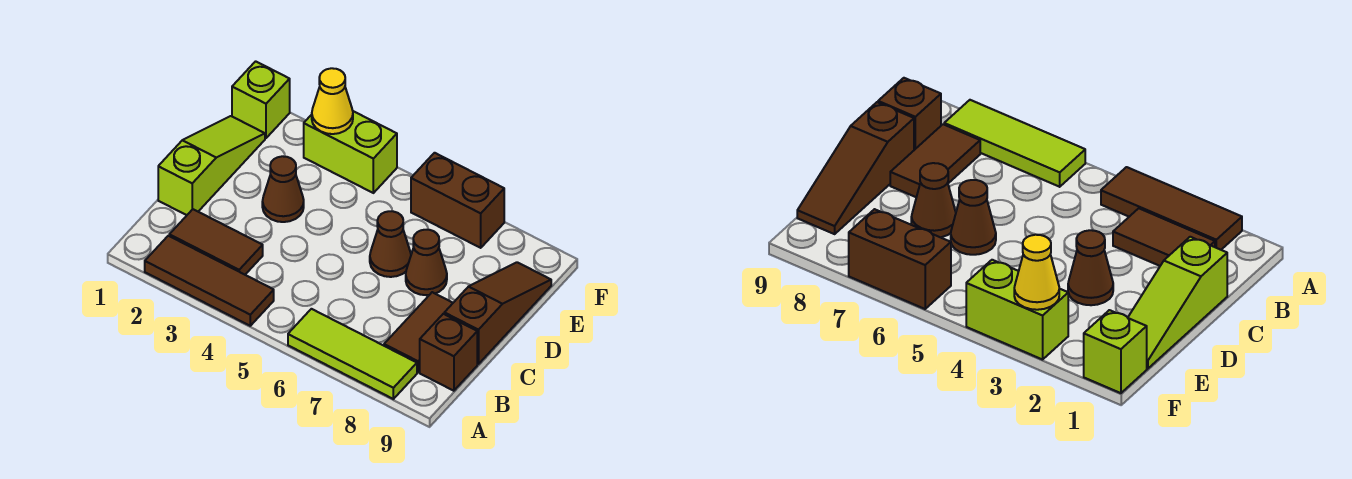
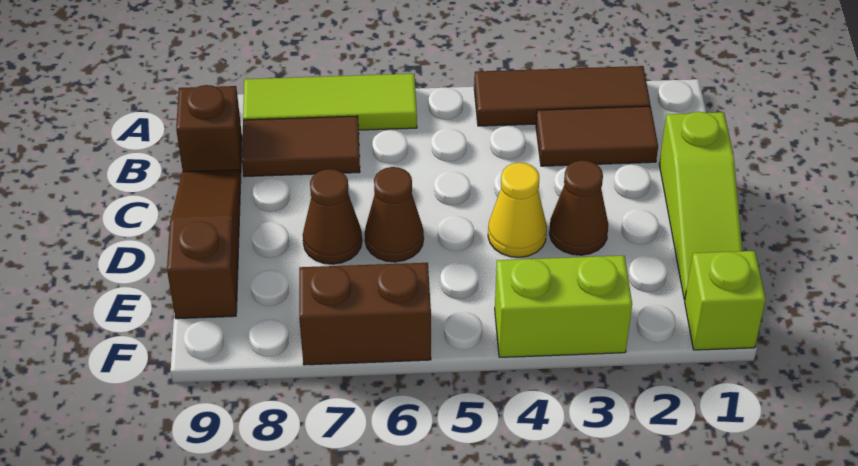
brown 1x2 tile [384,292,453,372] -> brown 1x2 tile turned to [242,116,360,177]
brown 1x3 slope [444,262,551,364] -> brown 1x3 slope turned to [167,170,241,319]
yellow 1x1 cone [312,68,353,134] -> yellow 1x1 cone moved to [488,163,547,257]

